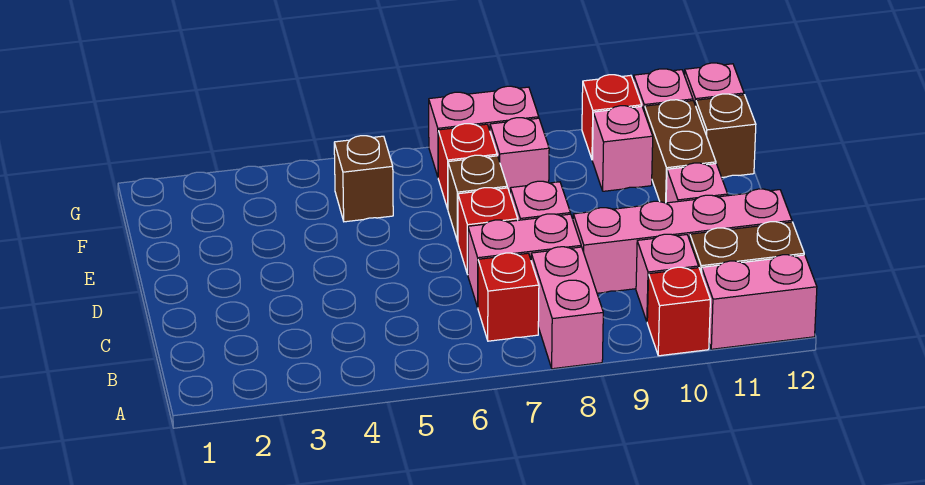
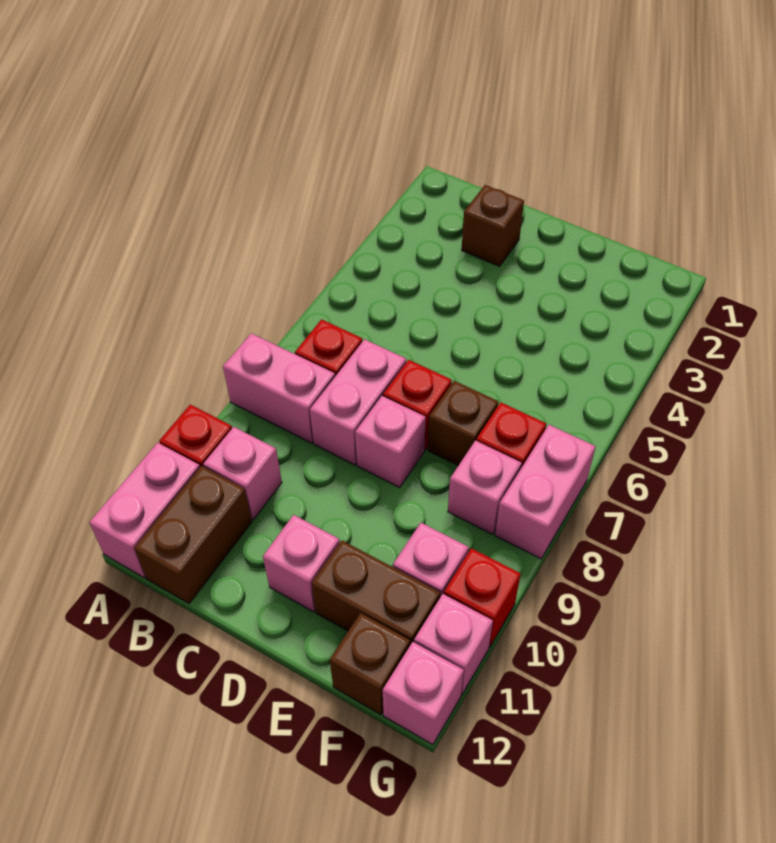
pink 1x4 brick [573,189,792,293] -> none
brown 1x1 brick [334,136,393,222] -> brown 1x1 brick moved to [462,185,524,266]

